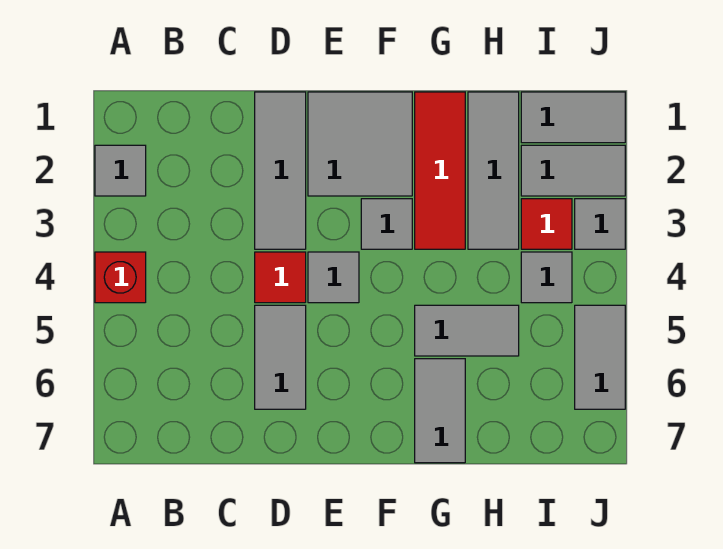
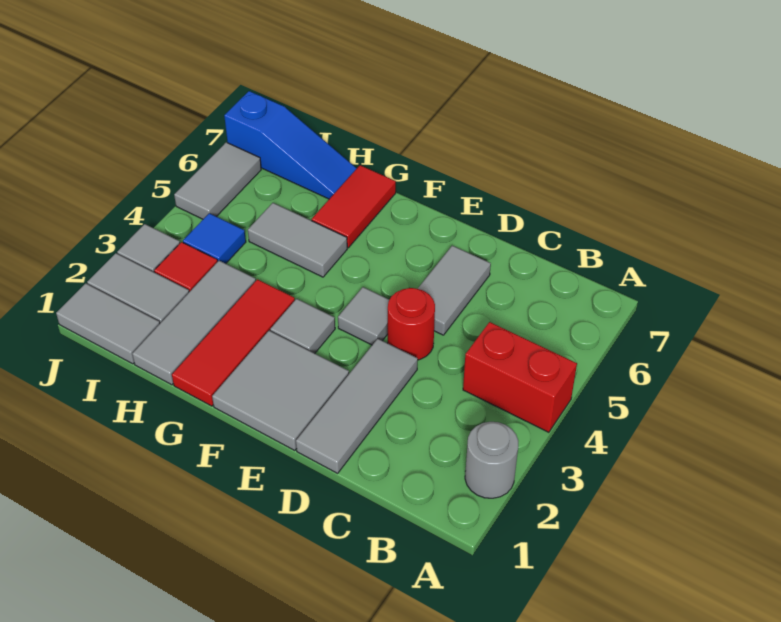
grey 1x1 tile [95,145,146,196] -> grey 1x1 round brick [465,422,518,498]
red 1x1 brick [95,252,146,303] -> red 1x2 brick [463,322,577,432]
red 1x1 tile [255,252,306,303] -> red 1x1 round brick [388,288,435,360]
grey 1x2 tile [415,359,465,463] -> red 1x2 tile [312,165,396,248]
none -> blue 1x3 slope [224,91,357,199]
grey 1x1 tile [521,252,572,303] -> blue 1x1 tile [183,213,246,264]

